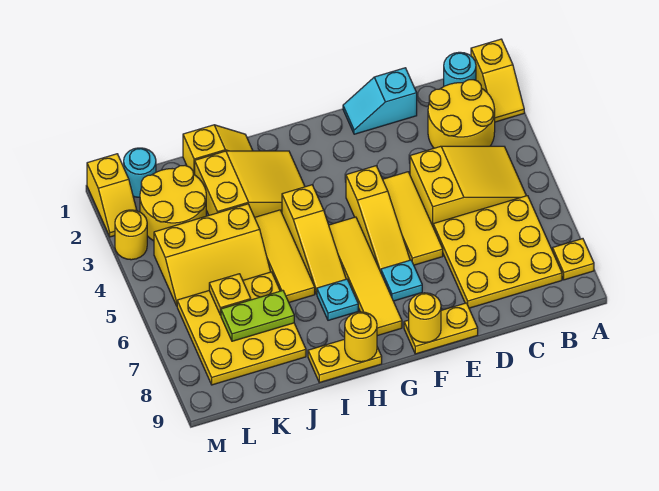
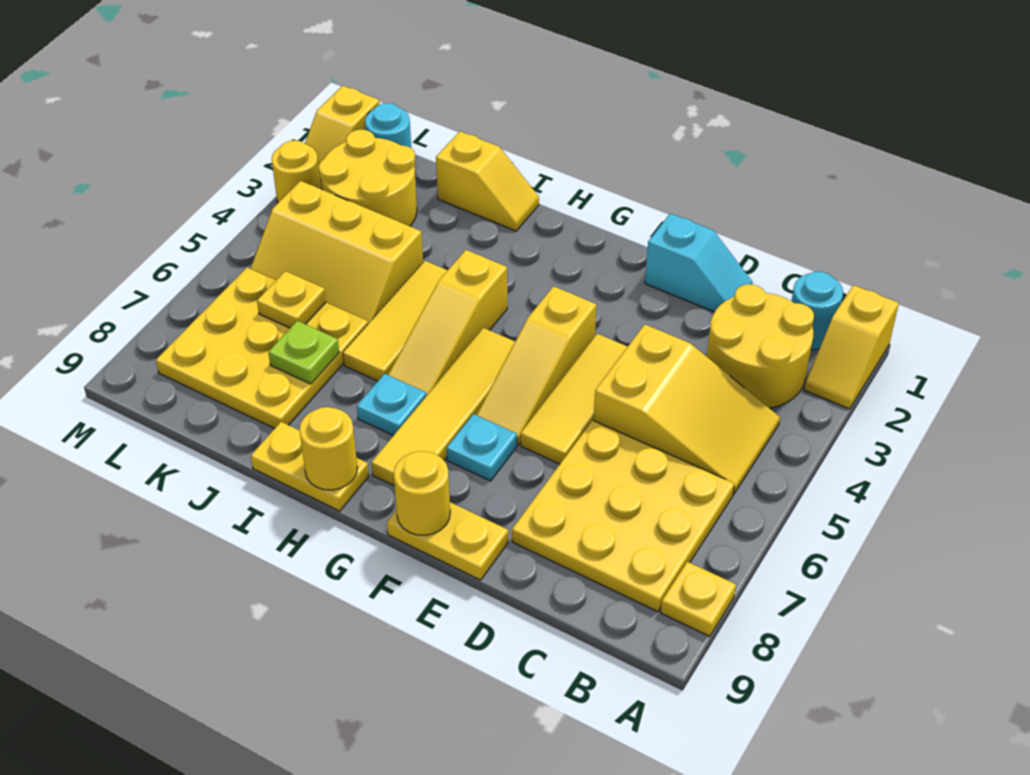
cyan 1x2 slope [343,68,417,134] -> cyan 1x2 slope turned to [645,214,753,312]
yellow 2x3 slope [195,151,305,217] -> none
lime 1x2 plate [221,291,294,341] -> lime 1x1 plate [268,321,339,384]

